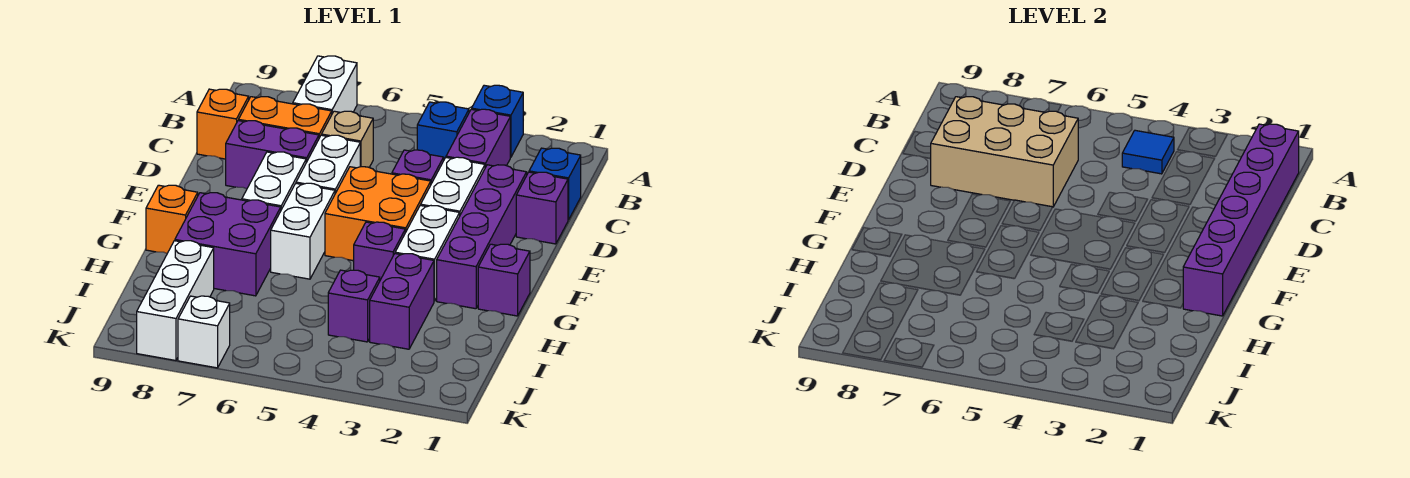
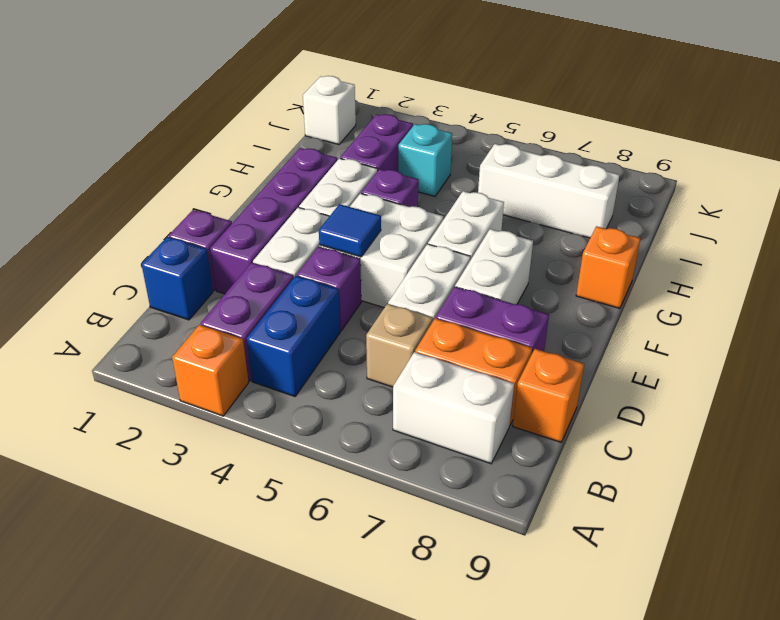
blue 1x1 brick [472,85,523,157] -> orange 1x1 brick [172,325,249,416]
white 1x2 brick [293,56,357,113] -> white 1x2 brick turned to [393,352,514,464]
purple 1x6 brick [1183,124,1299,316] -> none
blue 1x1 brick [417,102,469,159] -> blue 1x2 brick [247,276,340,396]
blue 1x1 tile [1122,130,1174,174] -> blue 1x1 tile moved to [319,204,381,257]
tan 2x3 brick [930,97,1078,207] -> none
orange 2x2 brick [325,167,431,261] -> white 2x2 brick [319,193,443,308]
purple 1x1 brick [478,244,530,316] -> none
purple 2x2 brick [175,193,281,296] -> none
purple 1x1 brick [328,270,380,342] -> cyan 1x1 brick [398,124,452,196]
white 1x3 brick [137,241,214,360] -> white 1x3 brick turned to [478,144,620,238]
white 1x1 brick [178,296,230,368] -> white 1x1 brick moved to [303,76,356,145]

